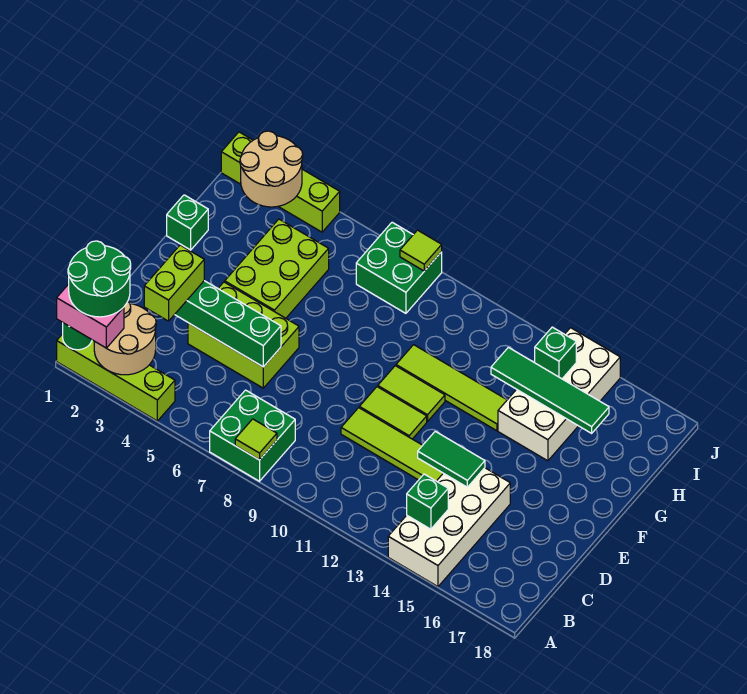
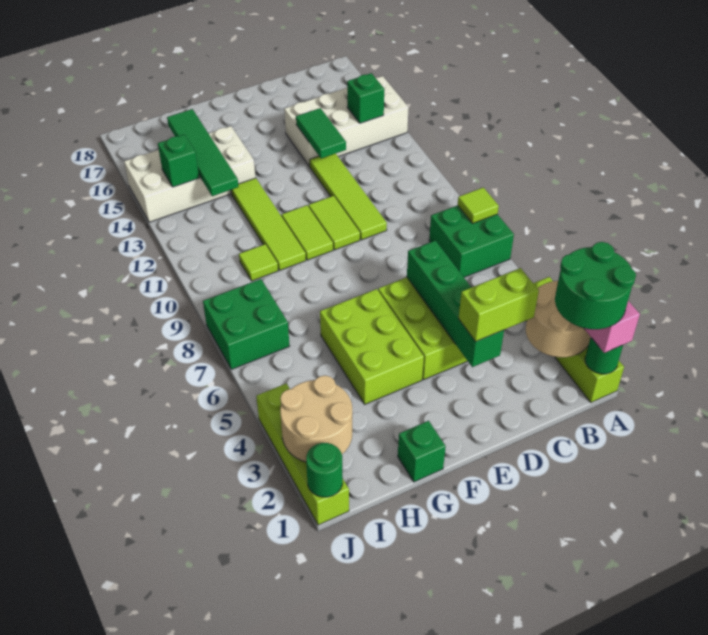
lime 2x3 brick [225,219,329,318] -> lime 2x3 brick turned to [320,289,424,404]
none -> green 1x1 round brick [306,443,343,497]
lime 1x1 tile [400,230,442,271] -> lime 1x1 tile moved to [239,244,278,281]

